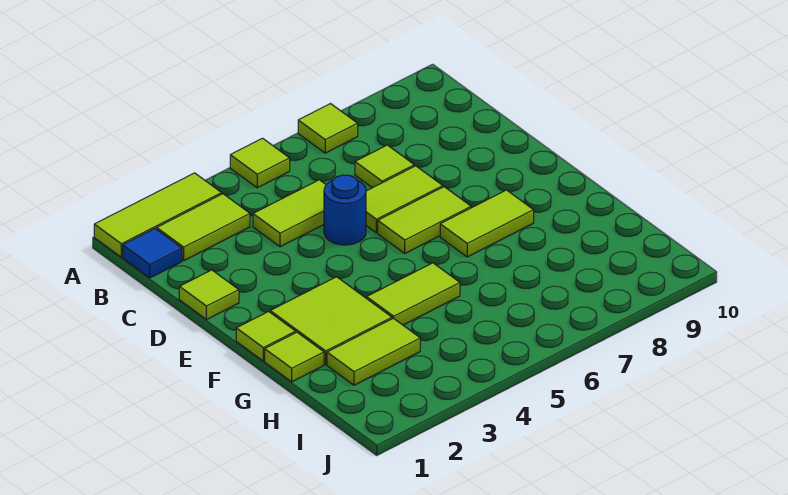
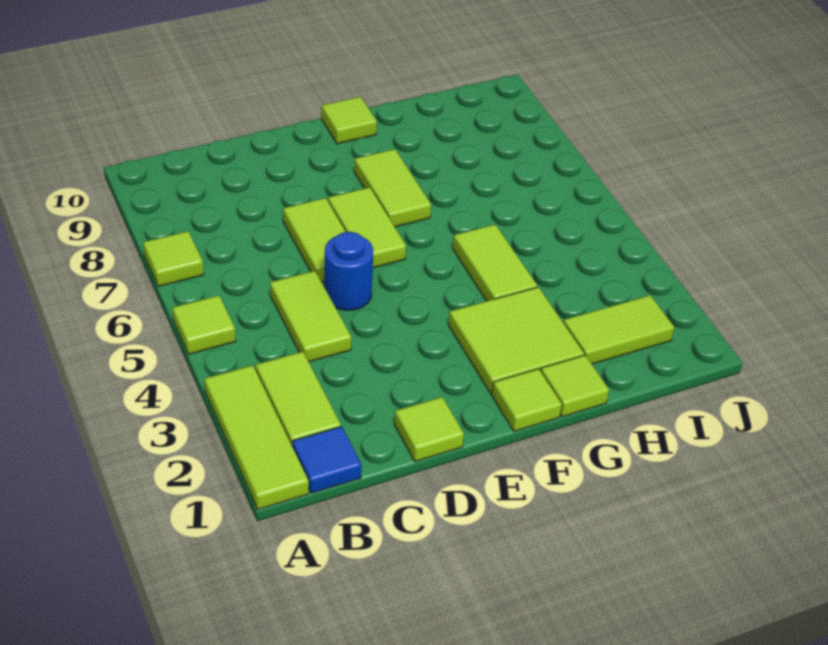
lime 1x1 tile [355,145,414,188] -> lime 1x1 tile moved to [321,97,377,144]
lime 1x2 tile [327,318,420,385] -> lime 1x2 tile turned to [563,295,674,364]

